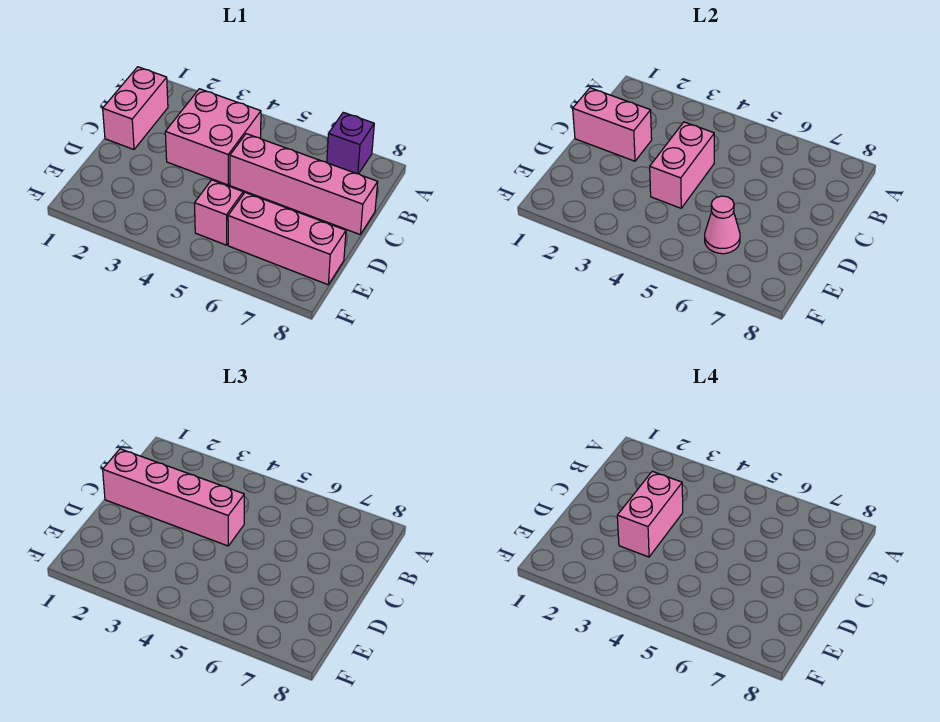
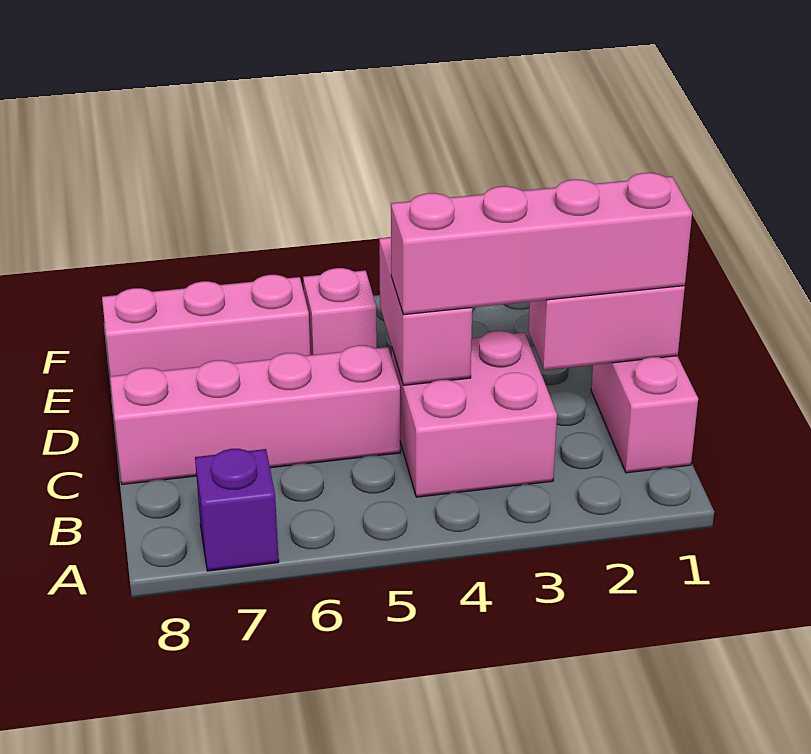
pink 1x2 brick [617,471,683,557] -> none
pink 1x1 cone [705,196,740,254] -> none

